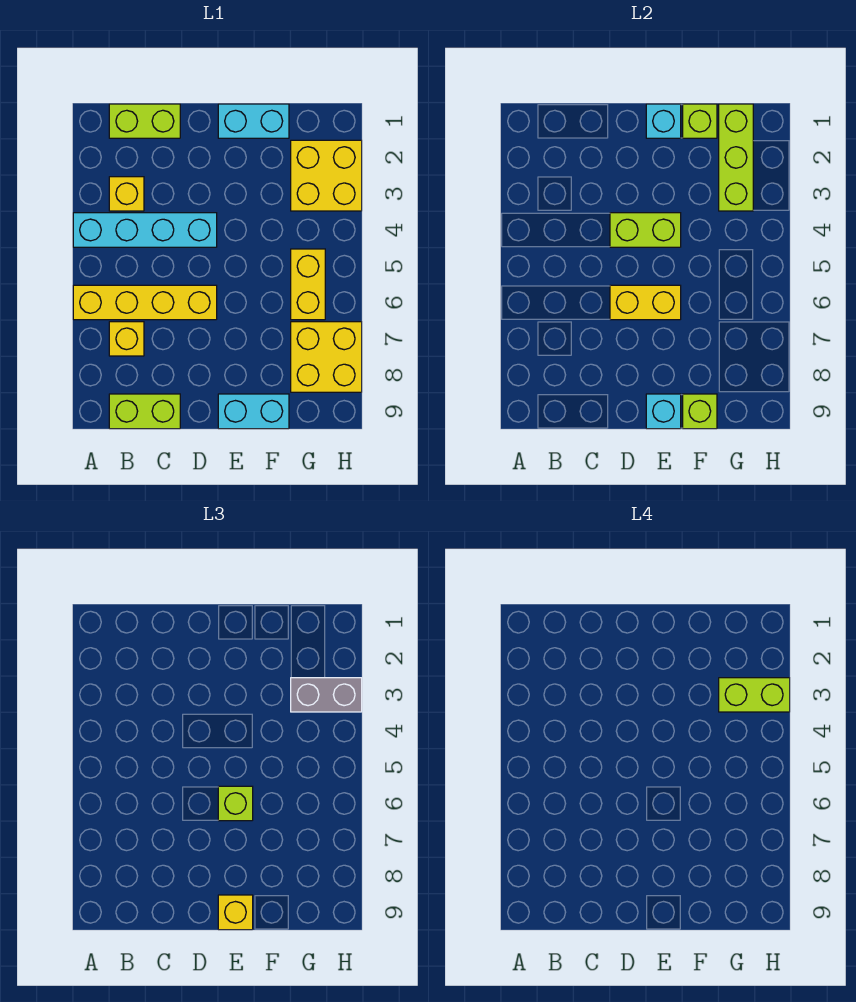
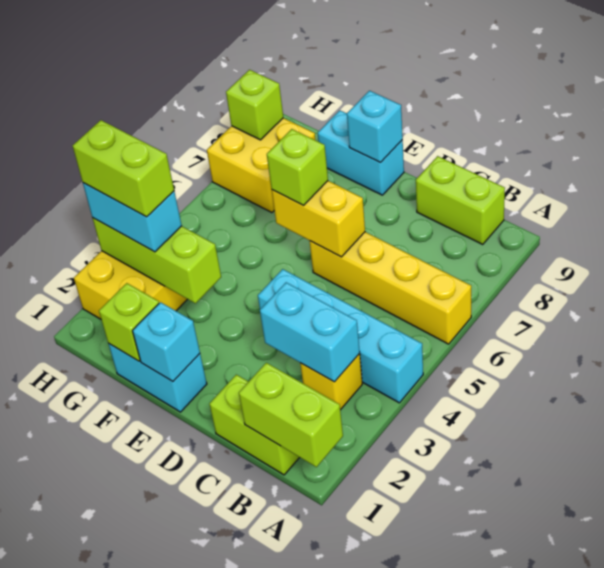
none -> cyan 1x2 brick [260,282,360,382]
yellow 1x1 brick [109,322,144,356] -> none
lime 1x2 brick [610,213,681,247] -> lime 1x2 brick moved to [239,363,343,467]
yellow 1x1 brick [218,895,253,930] -> none
lime 1x1 brick [683,394,717,429] -> lime 1x1 brick moved to [226,70,283,140]
lime 1x3 brick [719,104,753,211] -> lime 1x3 brick turned to [93,218,221,303]
grey 1x2 brick [291,678,362,712] -> cyan 1x2 brick [83,183,182,252]
yellow 1x2 brick [291,249,325,320] -> none

